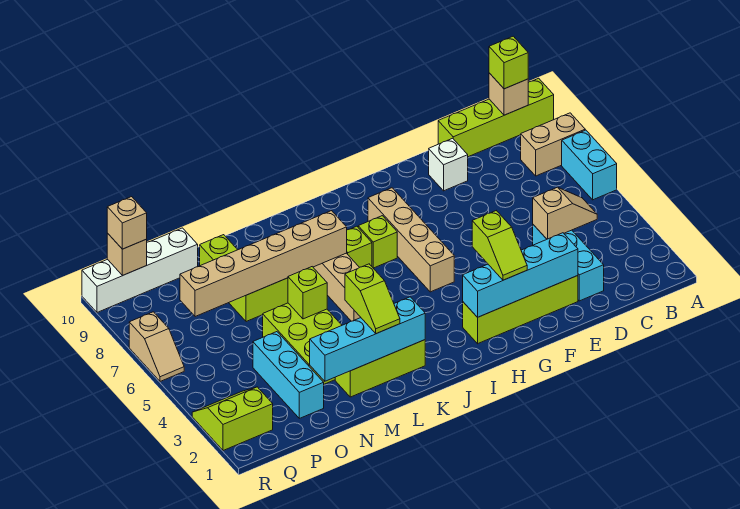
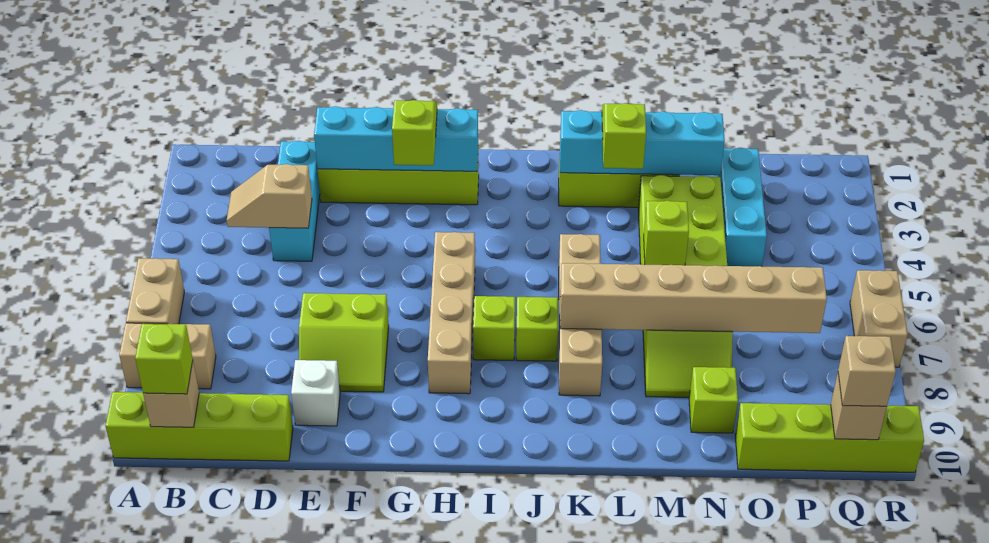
cyan 1x2 brick [562,130,617,200] -> tan 1x2 brick [126,258,184,324]
white 1x4 brick [82,228,198,312] -> lime 1x4 brick [735,403,924,472]
lime 2x2 slope [192,387,273,451] -> lime 2x2 slope moved to [299,293,389,392]
tan 1x2 slope [129,312,184,381] -> tan 1x2 brick [850,270,908,367]

